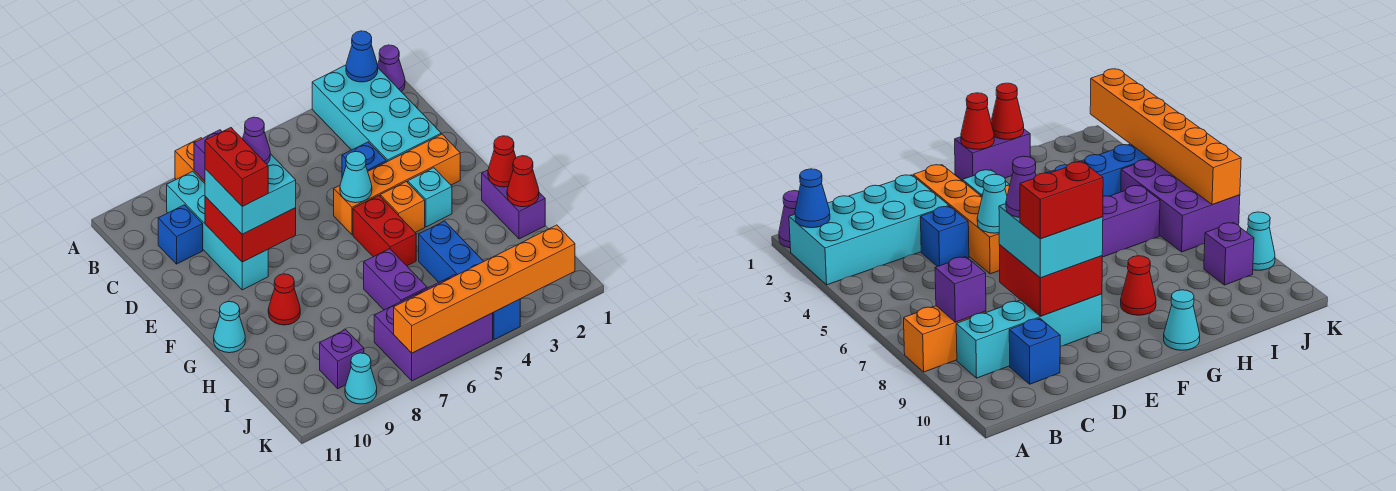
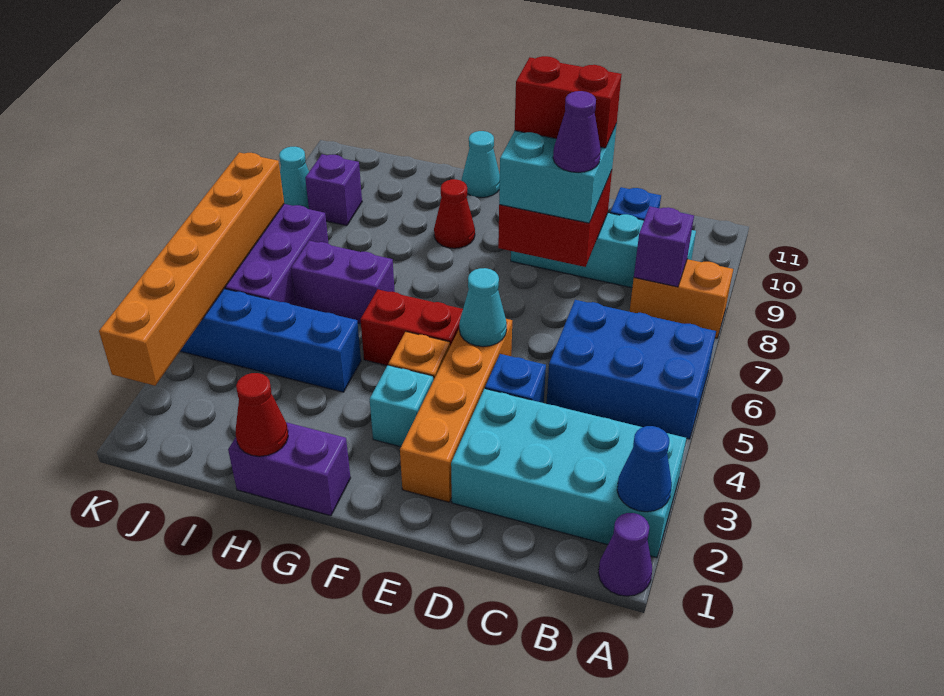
none -> blue 2x3 brick [547,300,716,439]
red 1x1 cone [488,136,516,187] -> none

